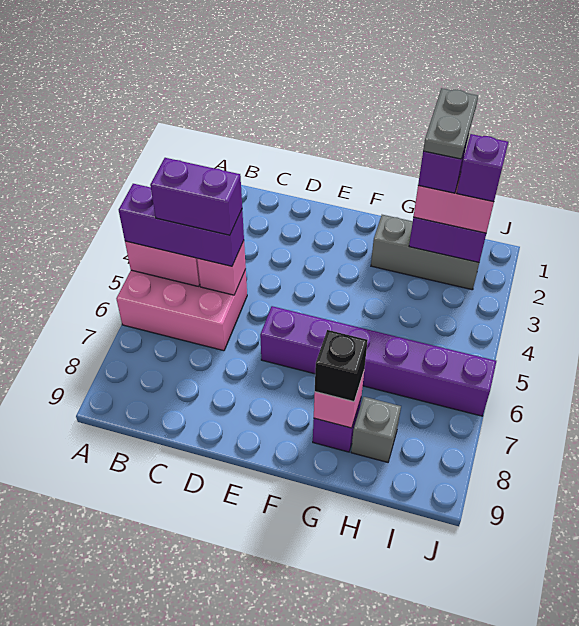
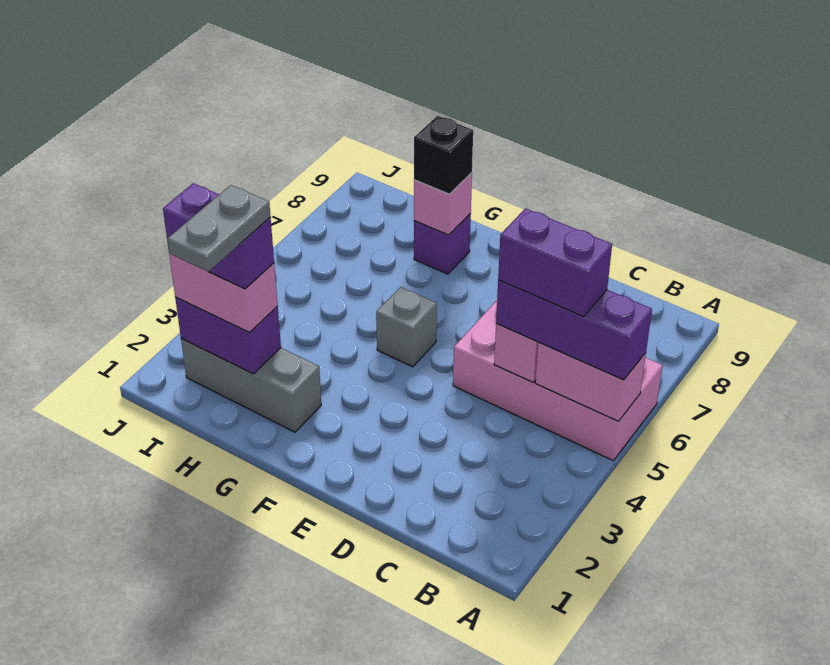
pink 2x3 brick [116,270,247,351] -> pink 2x4 brick [453,300,662,461]
purple 1x6 brick [260,306,496,416] -> none
grey 1x1 brick [351,397,401,462] -> grey 1x1 brick moved to [376,287,437,367]

